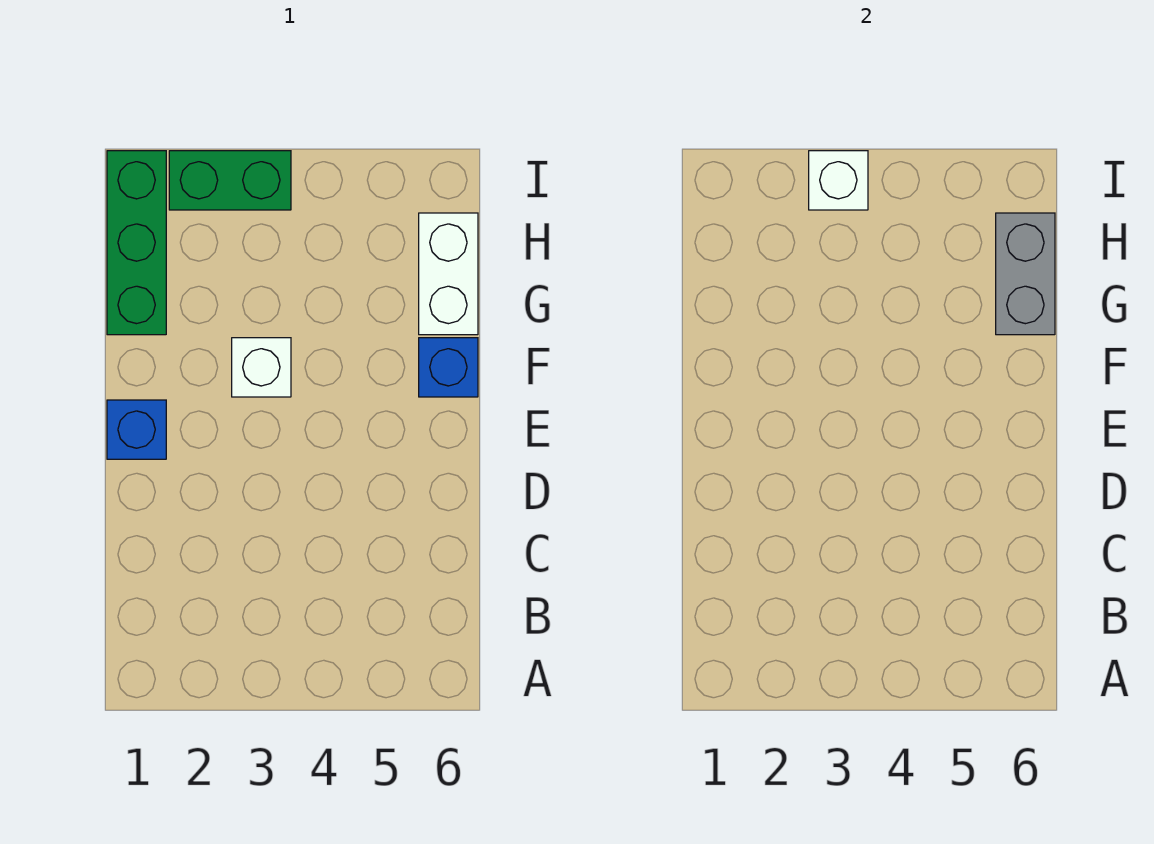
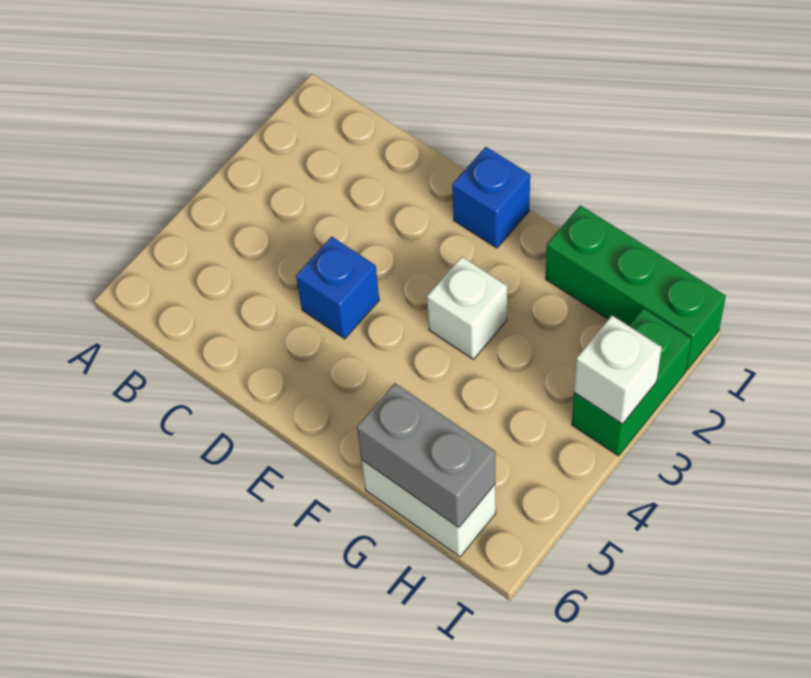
blue 1x1 brick [419,338,478,397] -> blue 1x1 brick moved to [296,237,379,339]

